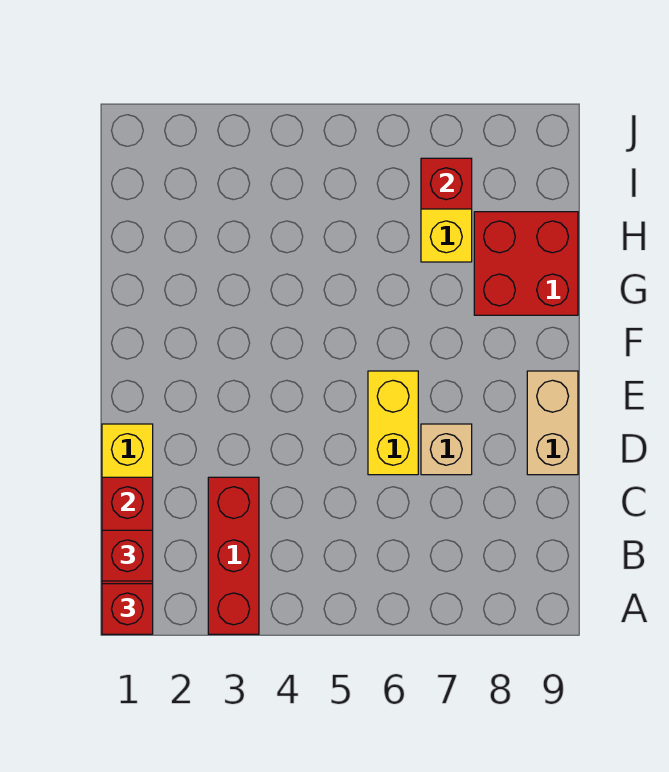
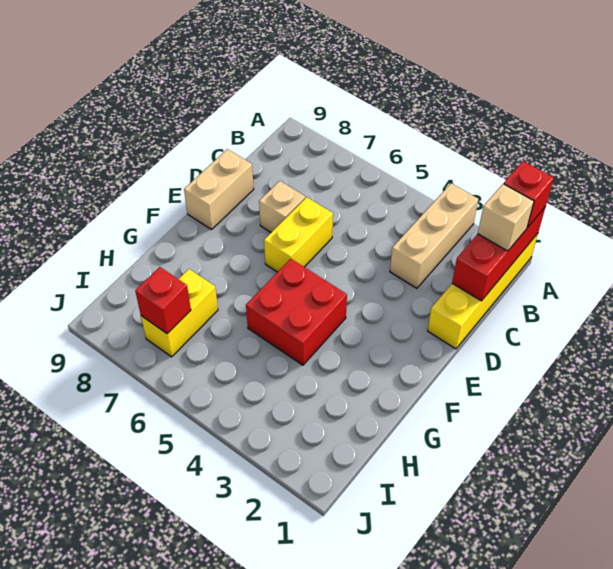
red 1x3 brick [208,477,259,634] -> tan 1x3 brick [390,183,478,288]
red 1x1 brick [102,530,153,581] -> tan 1x1 brick [478,184,534,251]
red 2x2 brick [474,212,578,315] -> red 2x2 brick moved to [246,259,347,365]

